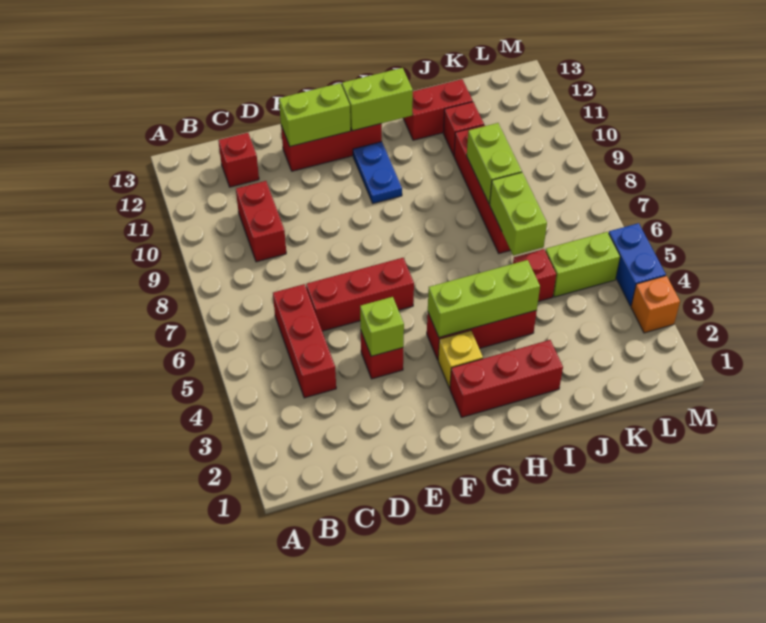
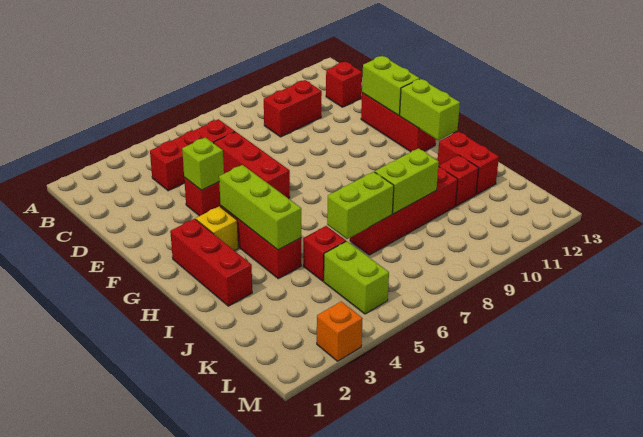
blue 1x2 plate [353,142,402,203] -> none
blue 1x2 brick [609,223,666,306] -> none

